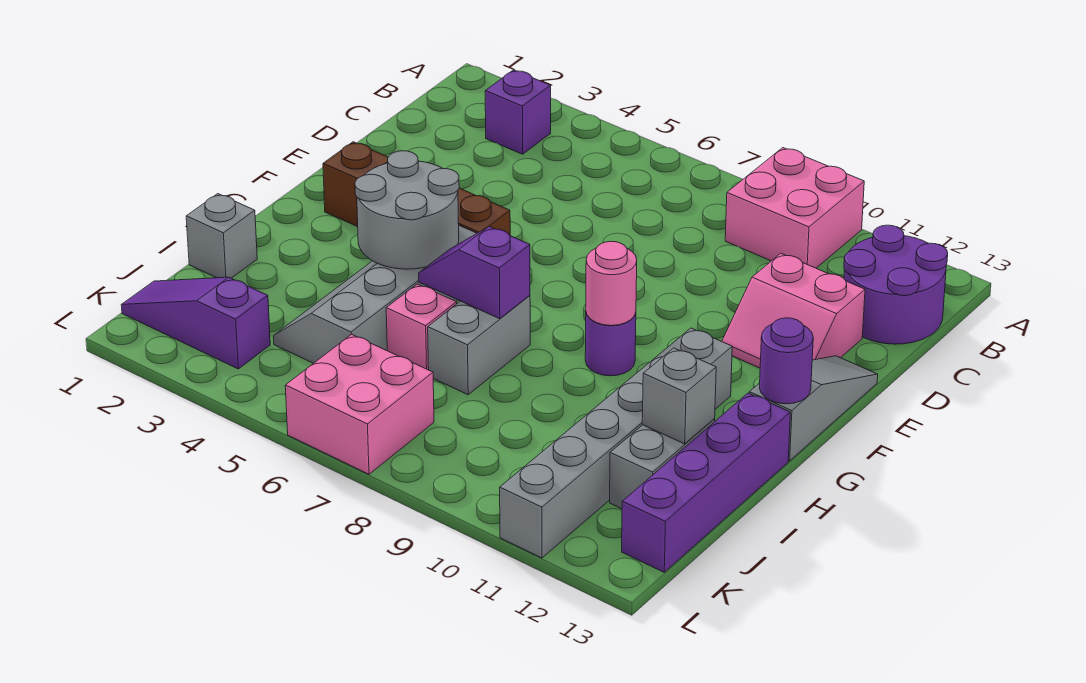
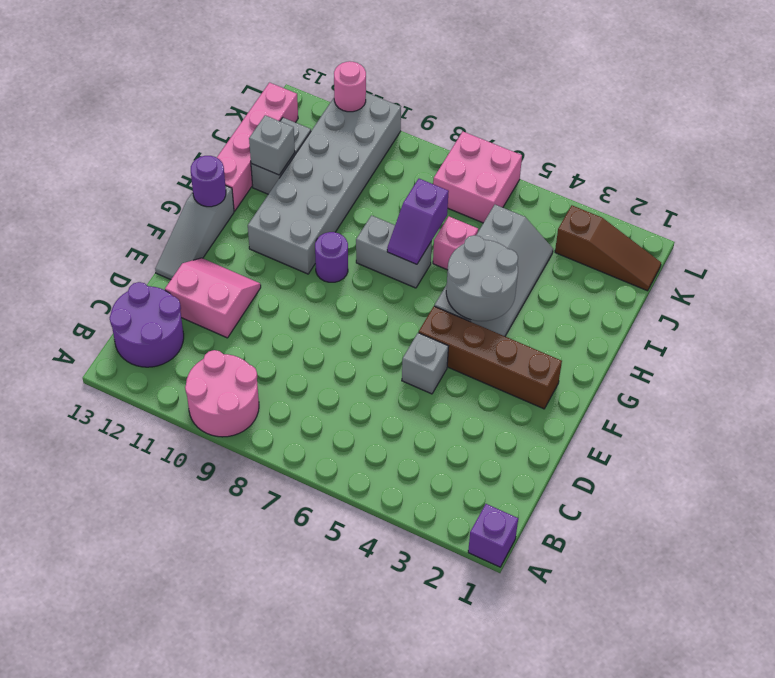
pink 2x2 brick [725,148,864,268] -> pink 2x2 round brick [185,350,259,437]
purple 1x1 brick [485,70,551,154] -> purple 1x1 brick moved to [468,504,518,567]
pink 1x1 round brick [586,241,637,326] -> pink 1x1 round brick moved to [334,61,366,112]
grey 1x6 brick [500,328,732,558] -> grey 2x6 brick [248,93,401,274]
purple 1x2 slope [419,227,530,319] -> purple 1x2 slope turned to [387,179,449,264]
grey 1x2 brick [428,295,530,395] -> grey 1x2 brick turned to [356,215,432,288]
purple 1x4 brick [622,393,790,572] -> pink 1x4 brick [217,83,298,211]
grey 1x1 brick [186,194,257,278] -> grey 1x1 brick moved to [402,333,449,394]
purple 1x3 slope [121,277,270,369] -> brown 1x3 slope [555,206,661,291]

